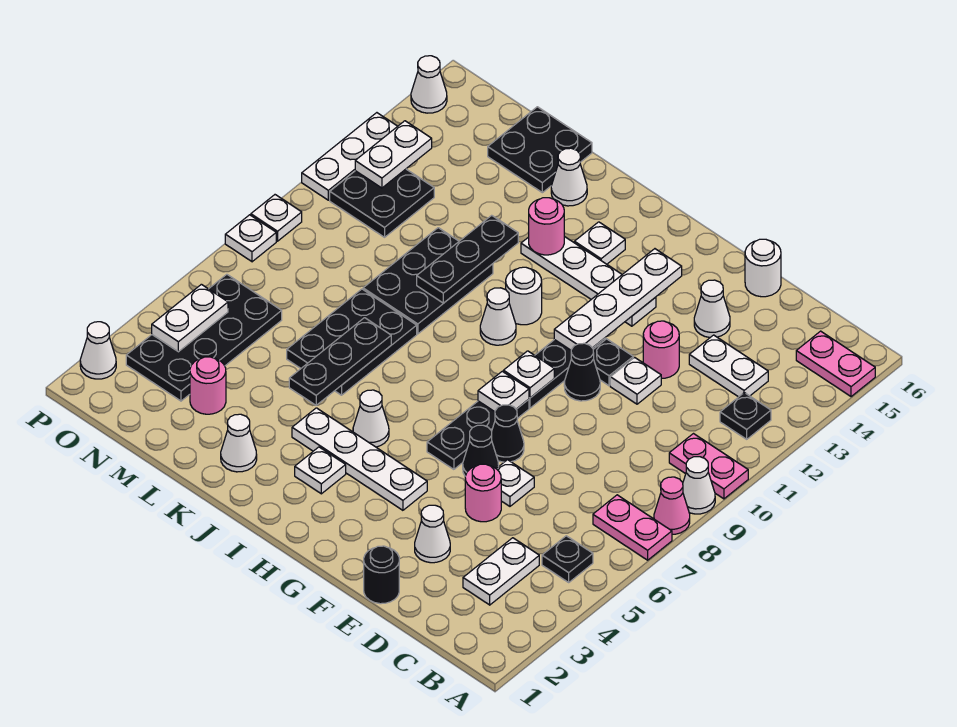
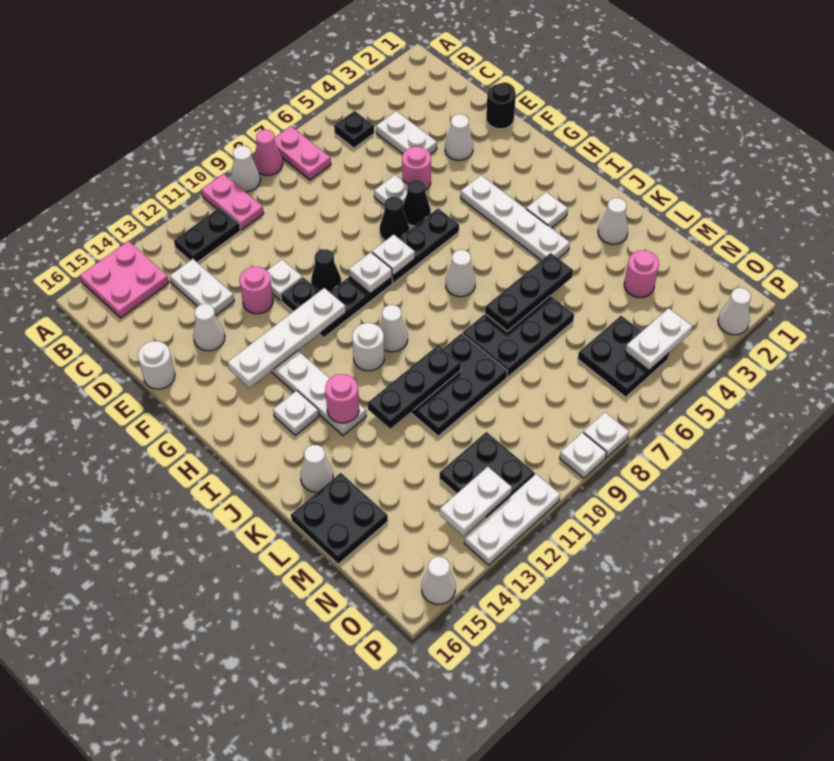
pink 1x2 plate [796,331,875,397] -> pink 2x2 plate [80,241,169,318]
black 1x1 plate [720,393,771,439] -> black 1x2 plate [174,207,241,262]
white 1x2 plate [463,538,539,605] -> white 1x2 plate turned to [376,111,437,154]
white 1x1 cone [353,390,389,447] -> white 1x1 cone moved to [446,250,475,297]
black 2x4 plate [126,274,282,401] -> black 2x2 plate [578,316,669,397]

